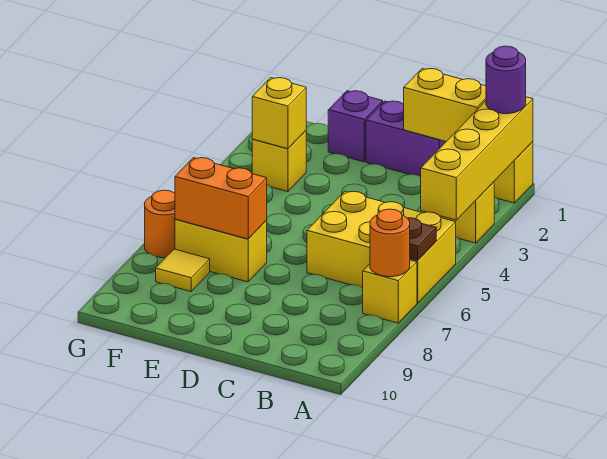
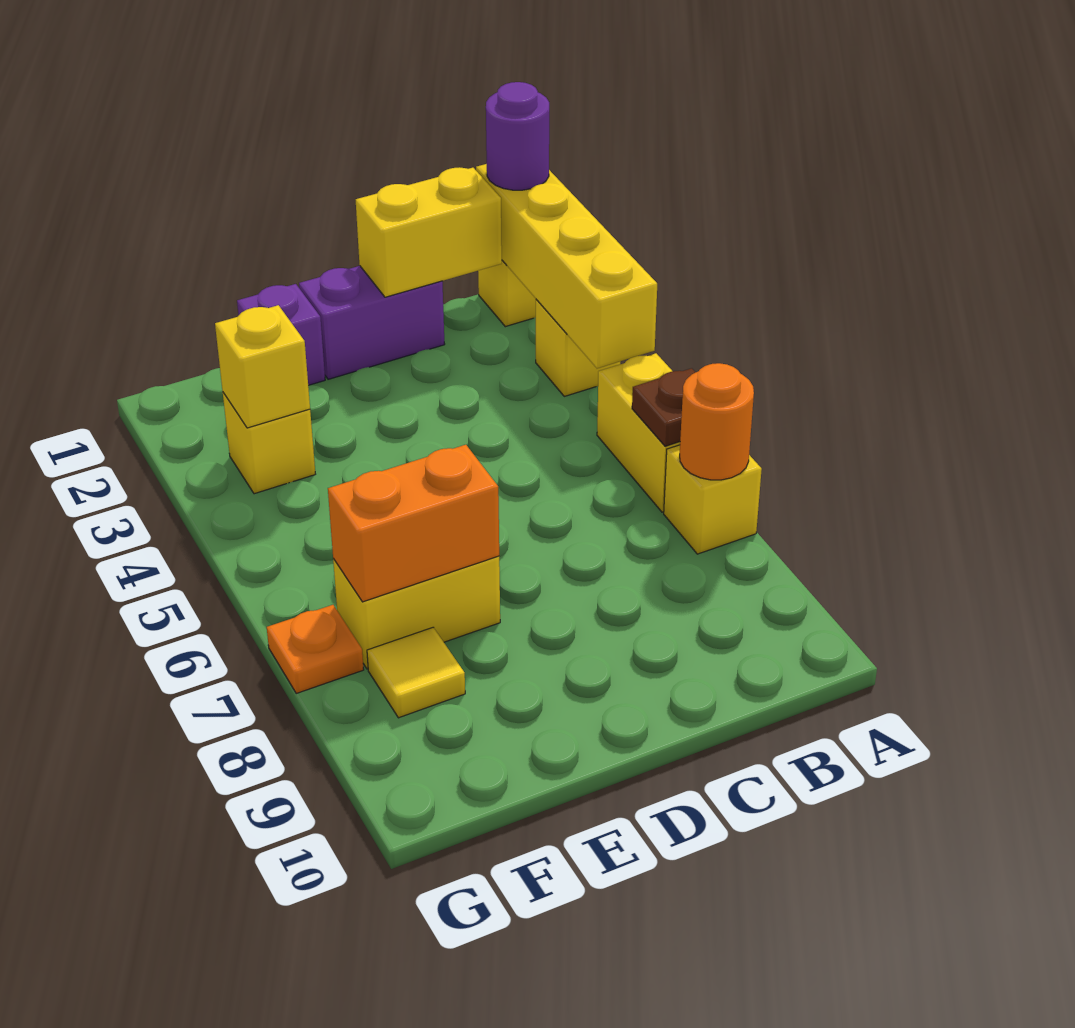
yellow 2x3 brick [307,191,456,303] -> yellow 1x2 brick [597,353,680,512]
orange 1x1 round brick [145,190,175,258] -> orange 1x1 plate [267,605,364,693]

